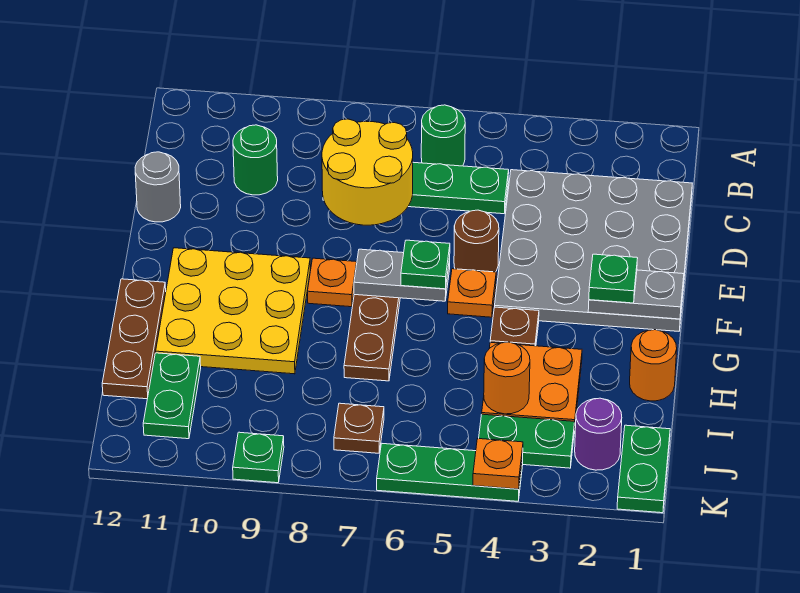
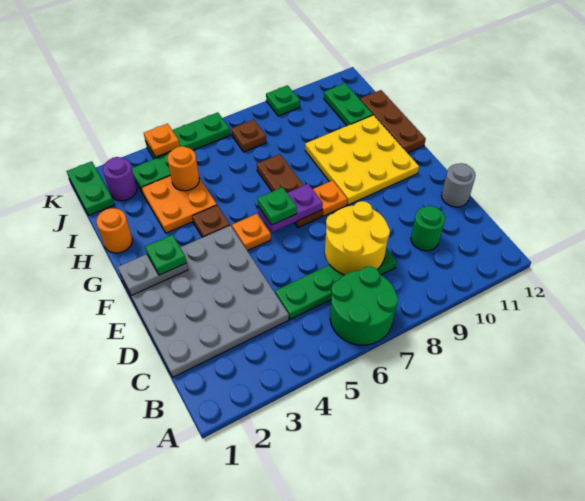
green 1x1 round brick [421,105,465,166] -> green 2x2 round brick [330,266,398,345]
brown 1x1 round brick [454,210,499,272] -> none
grey 1x2 plate [354,249,450,301] -> purple 1x2 plate [258,184,323,232]

